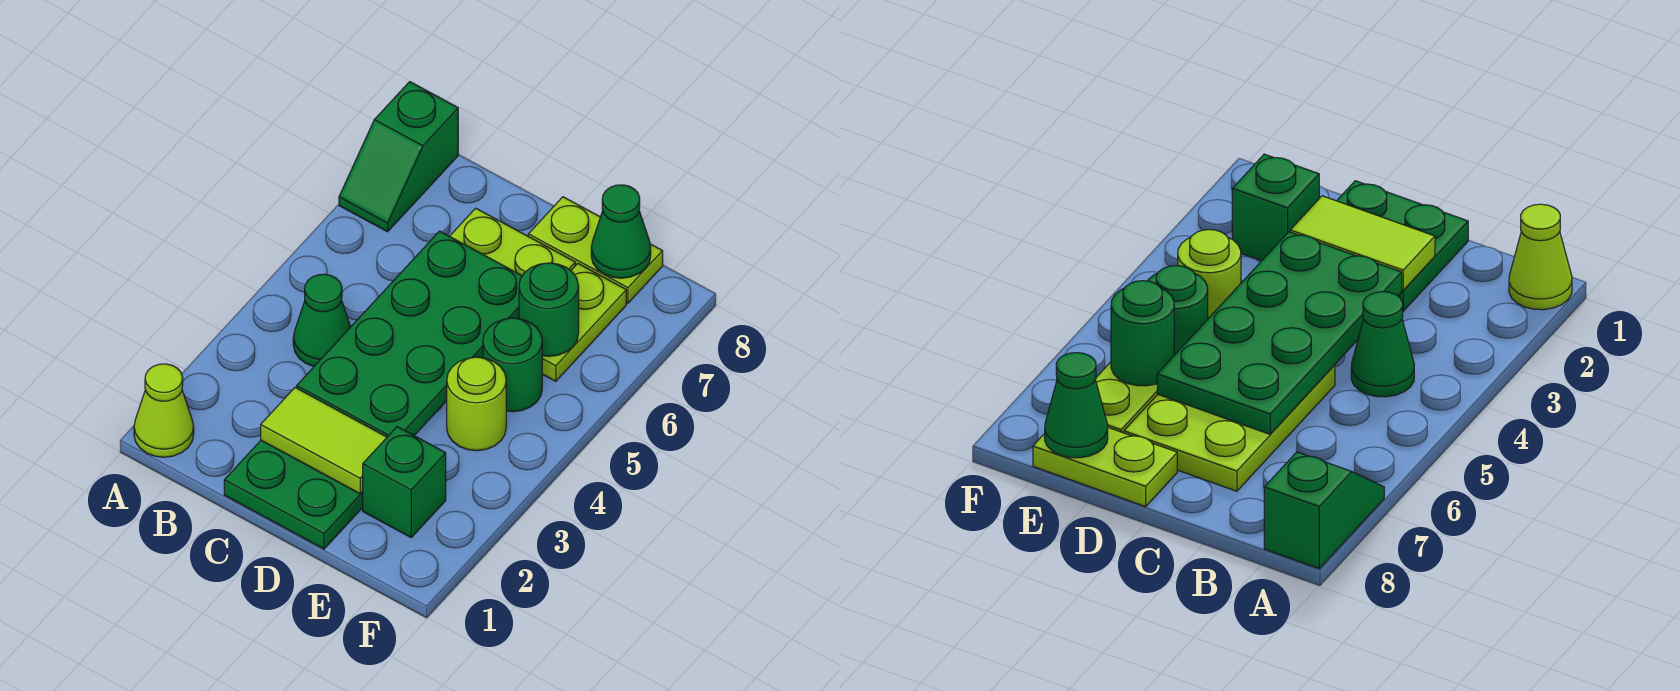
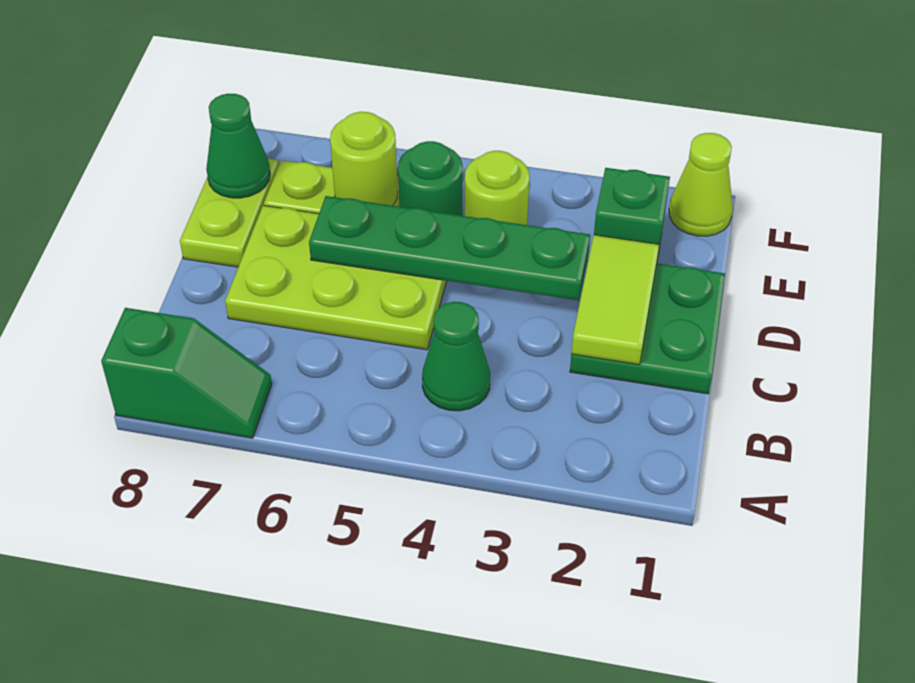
lime 1x1 cone [134,364,194,457] -> lime 1x1 cone moved to [669,133,733,236]
green 2x4 plate [297,231,522,437] -> green 1x4 plate [309,196,590,300]
green 1x1 round brick [519,263,579,356] -> lime 1x1 round brick [330,112,398,206]

